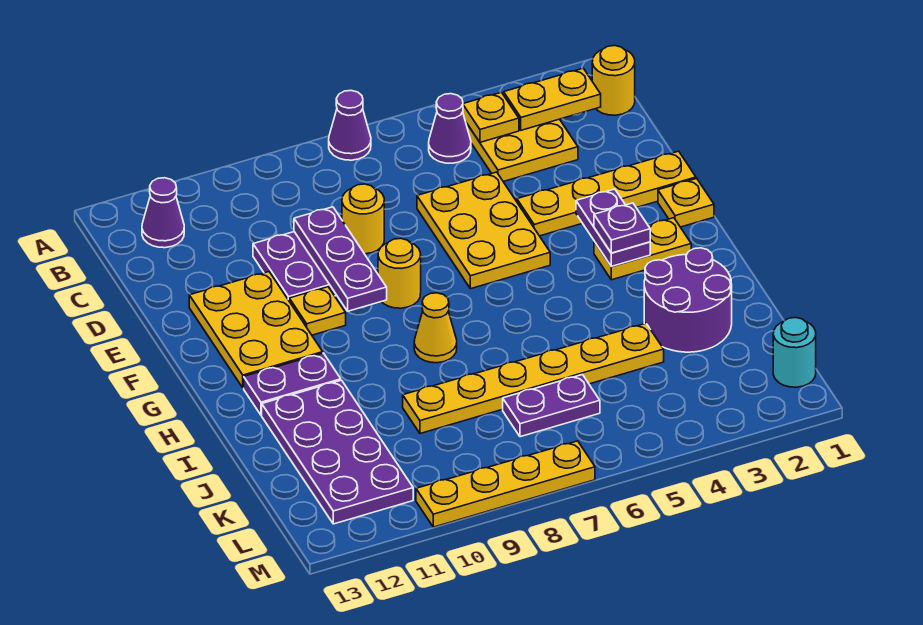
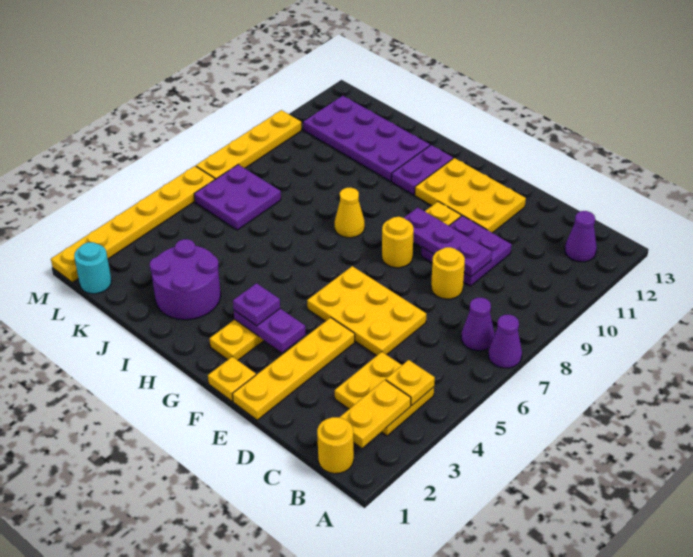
purple 1x1 cone [429,94,471,163] -> purple 1x1 cone moved to [461,297,495,351]
yellow 1x6 plate [403,324,664,434] -> yellow 1x6 plate moved to [51,166,215,282]
purple 1x2 plate [503,375,600,437] -> purple 2x2 plate [194,165,281,230]

